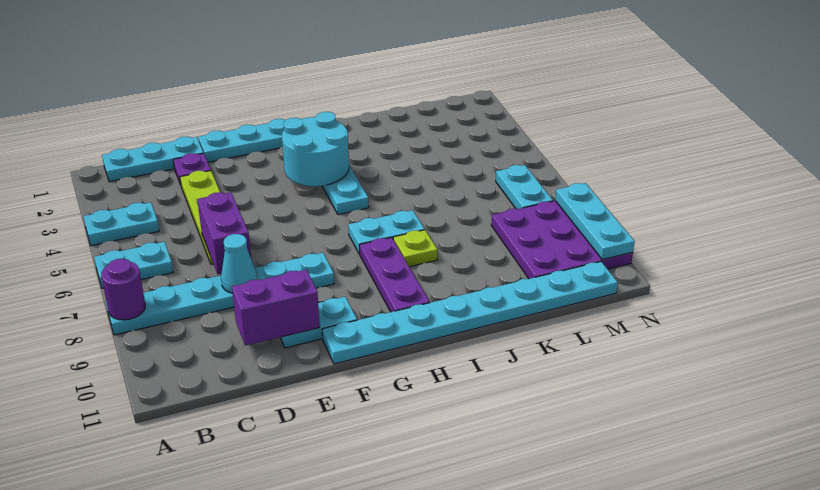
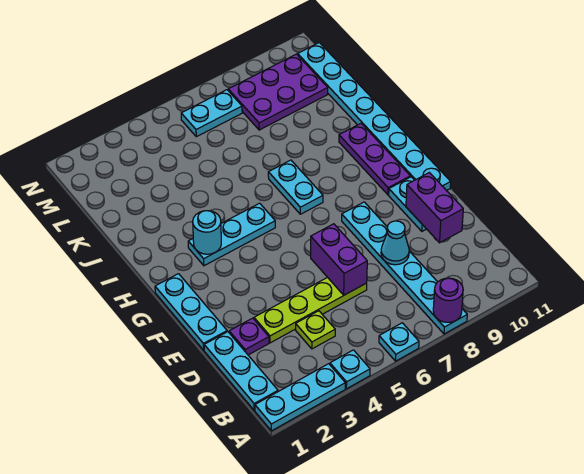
cyan 1x2 plate [83,202,159,246] -> cyan 1x1 plate [330,350,370,389]
cyan 1x2 plate [94,242,173,288] -> cyan 1x1 plate [379,323,419,361]
purple 1x2 brick [197,192,251,274] -> purple 1x2 brick turned to [311,224,367,295]
cyan 2x2 round brick [282,112,349,187] -> cyan 1x1 round brick [193,211,221,254]
purple 1x3 plate [360,237,430,312] -> purple 1x3 plate turned to [339,123,410,195]
lime 1x1 plate [393,230,437,267] -> lime 1x1 plate moved to [296,311,335,349]
purple 3x3 plate [491,201,633,279] -> purple 2x3 plate [228,54,328,130]
cyan 1x3 plate [555,183,635,260] -> cyan 1x3 plate moved to [255,364,345,431]

